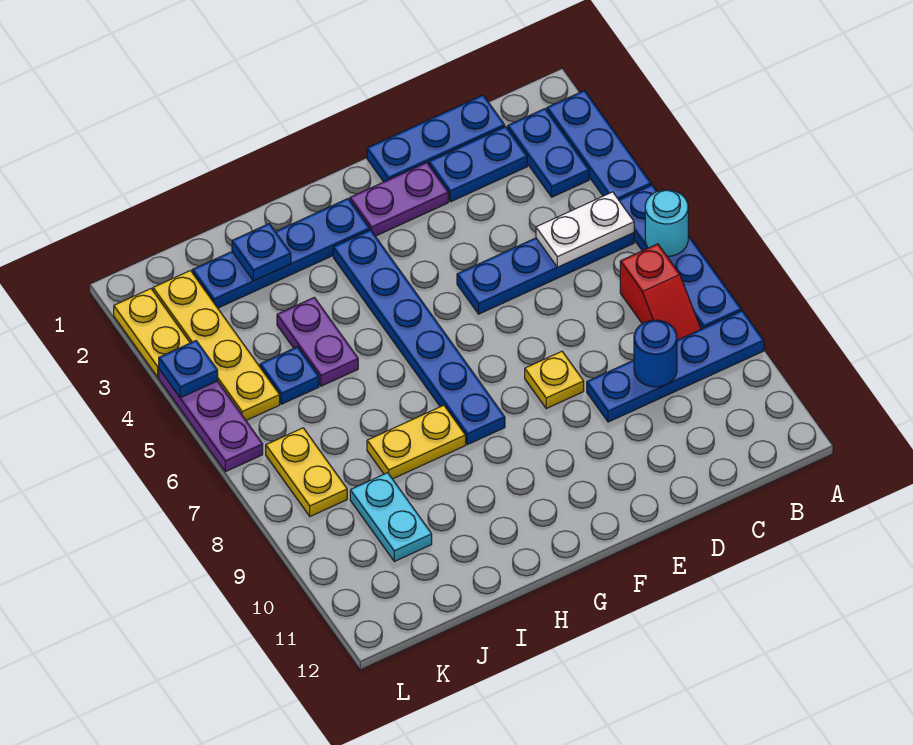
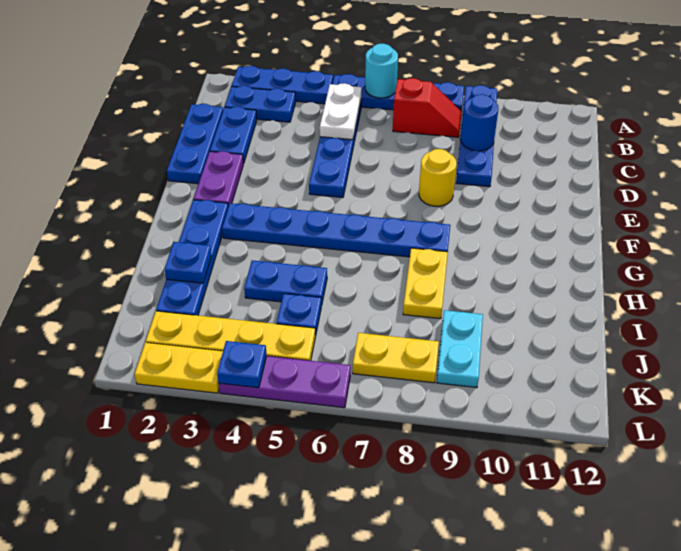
yellow 1x1 plate [525,351,584,408] -> yellow 1x1 round brick [419,149,457,206]
purple 1x2 plate [277,297,358,386] -> blue 1x2 plate [244,260,327,306]
cyan 1x2 plate [350,473,432,561] -> cyan 1x2 plate turned to [437,310,483,388]

